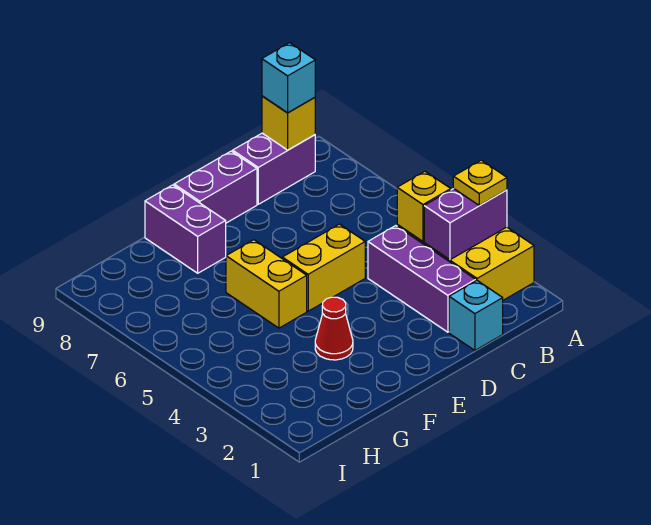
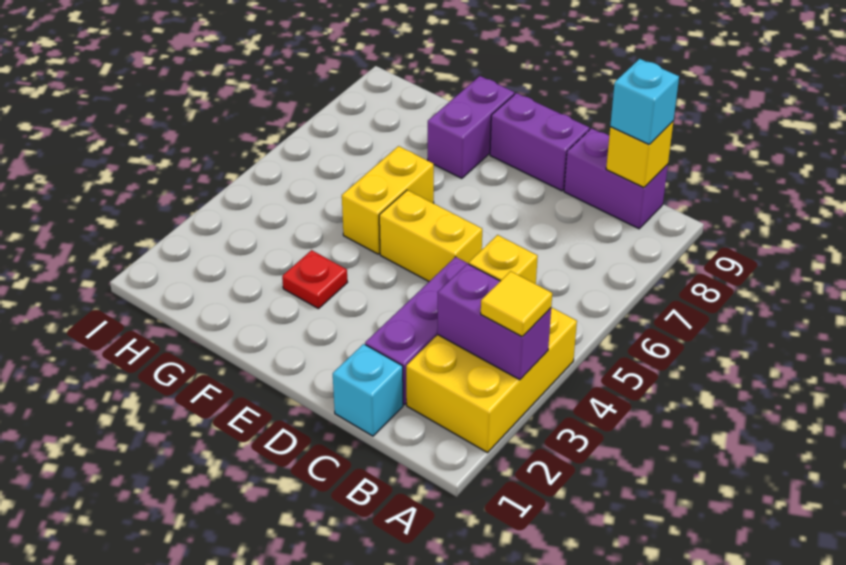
yellow 1x1 plate [453,160,507,206] -> yellow 1x1 tile [481,271,552,336]
red 1x1 cone [315,297,353,360] -> red 1x1 plate [282,250,348,309]

